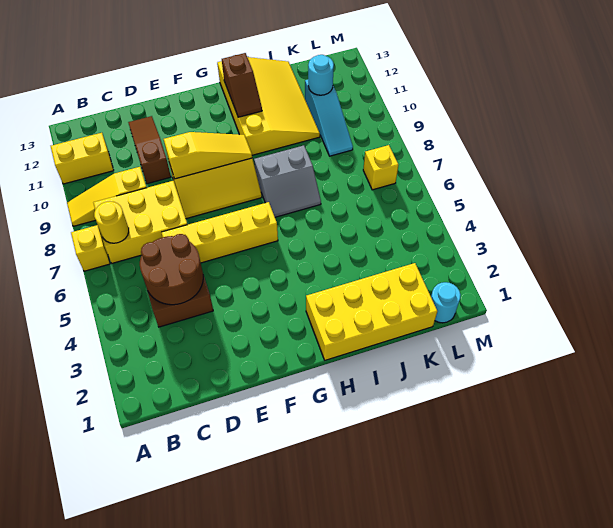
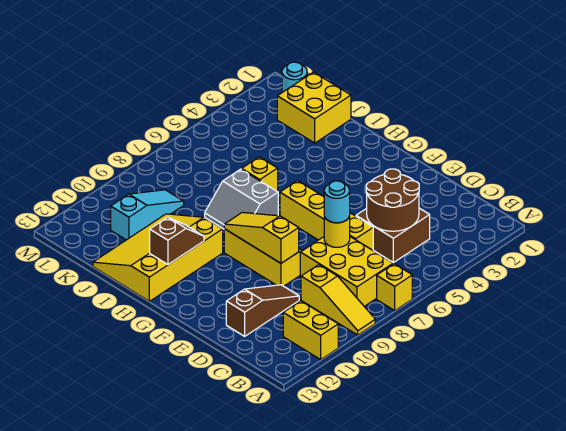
yellow 1x1 round brick [94,201,129,243] -> yellow 1x1 round brick moved to [324,216,350,247]
brown 1x3 slope [128,116,171,184] -> brown 1x3 slope turned to [226,285,299,336]
yellow 2x4 brick [306,263,437,360] -> yellow 2x2 brick [277,72,351,143]
grey 2x2 slope [254,145,321,217] -> grey 2x2 slope turned to [205,169,278,229]
cyan 1x1 round brick [308,55,334,95] -> cyan 1x1 round brick moved to [324,181,350,223]
yellow 1x1 brick [363,145,398,190] -> yellow 1x1 brick moved to [242,157,278,192]

